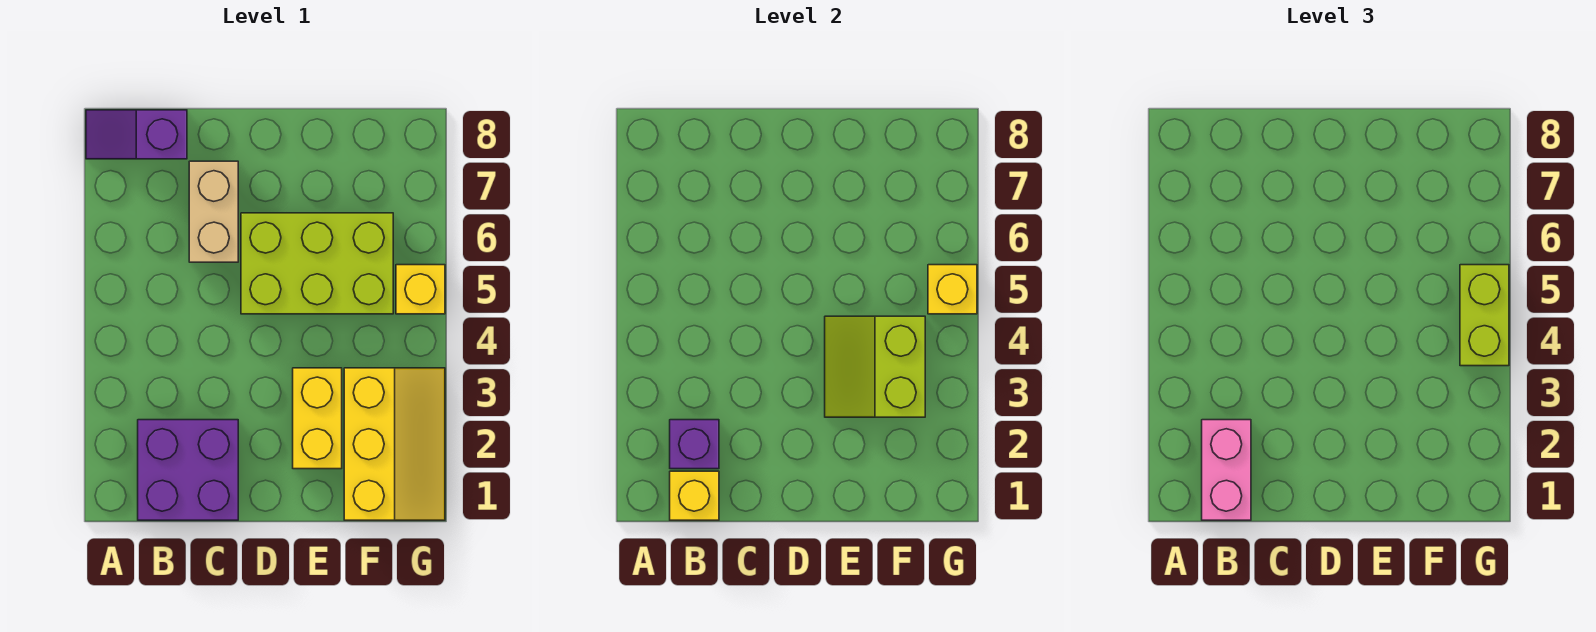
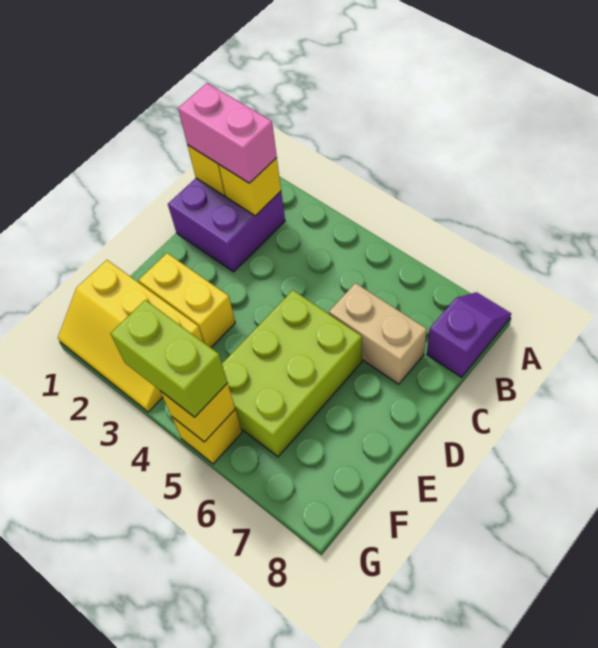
purple 1x1 brick [670,420,719,469] -> yellow 1x1 brick [219,158,281,216]
lime 2x2 slope [825,316,925,417] -> none

